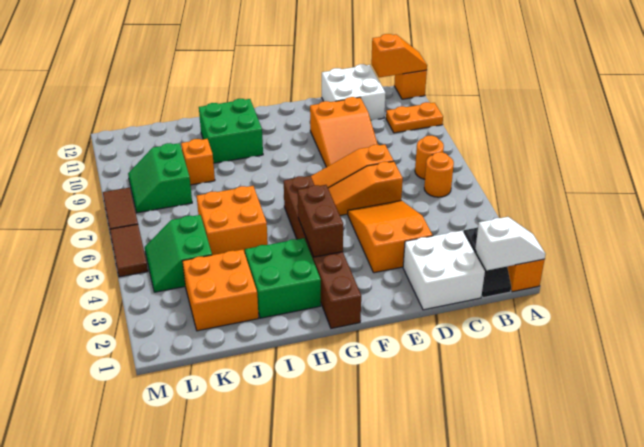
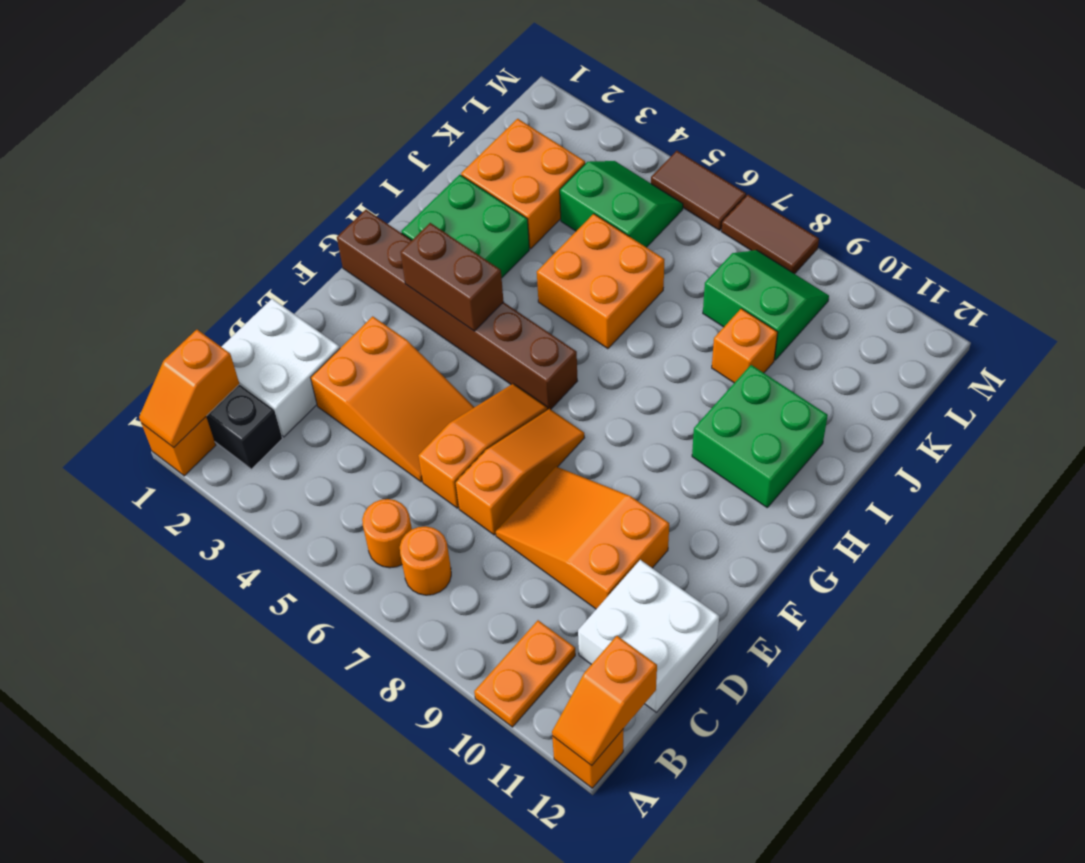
white 1x2 slope [475,217,546,270] -> orange 1x2 slope [139,330,239,447]

